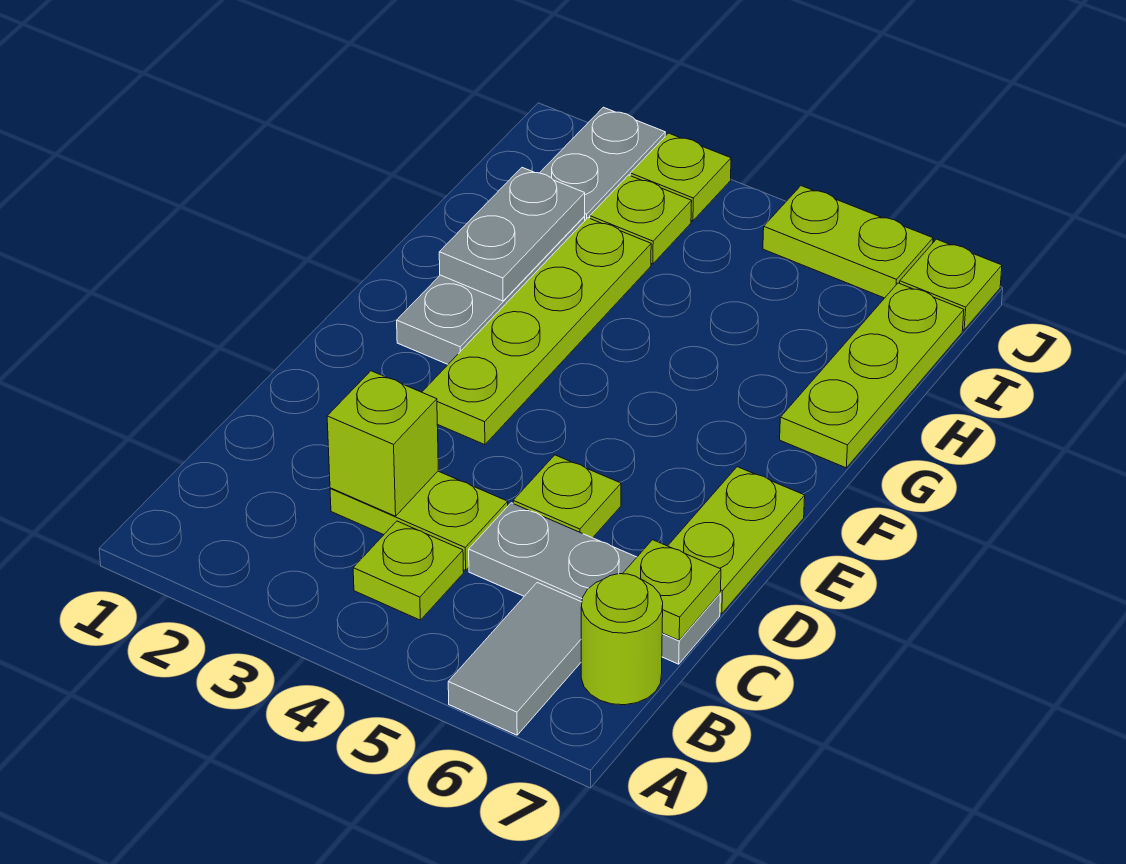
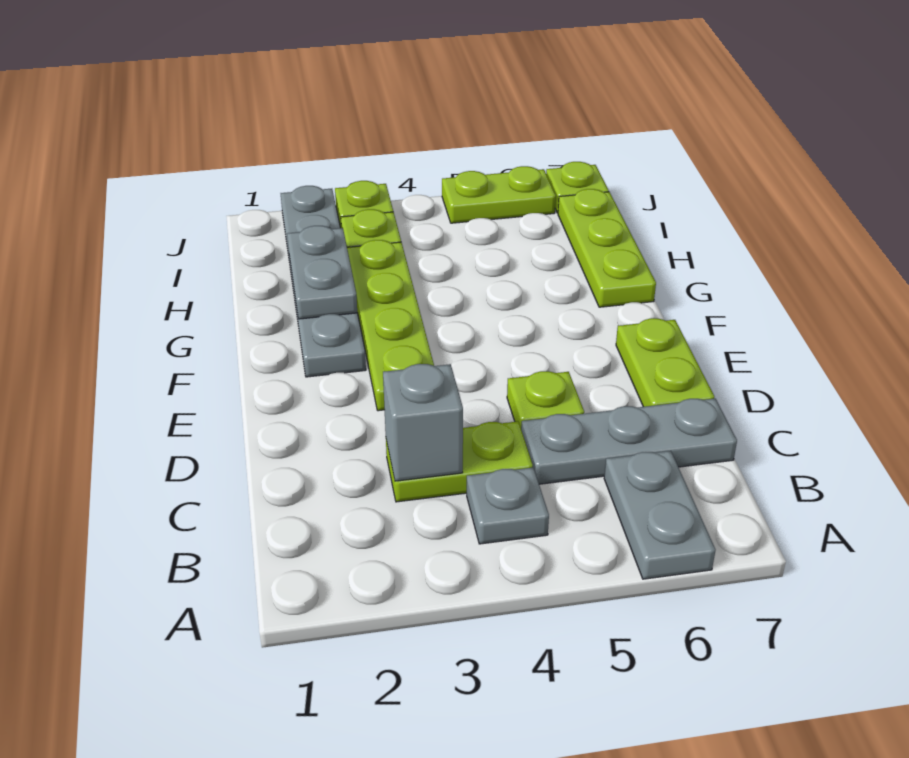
grey 1x2 tile [448,583,582,735] -> grey 1x2 plate [604,451,715,579]
lime 1x1 plate [353,521,464,620] -> grey 1x1 plate [467,468,549,544]
lime 1x1 round brick [581,574,663,705] -> none
lime 1x1 brick [327,371,438,516] -> grey 1x1 brick [383,364,463,481]
lime 1x1 plate [623,540,721,640] -> none

